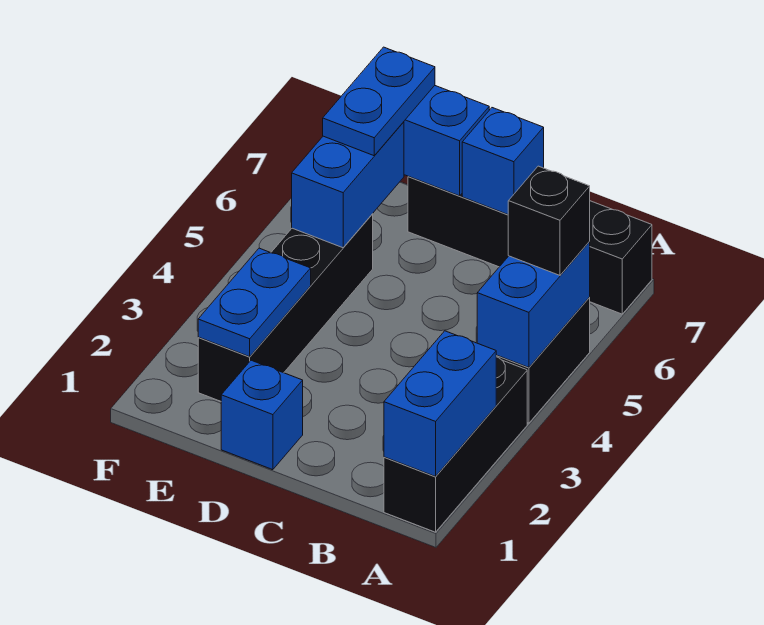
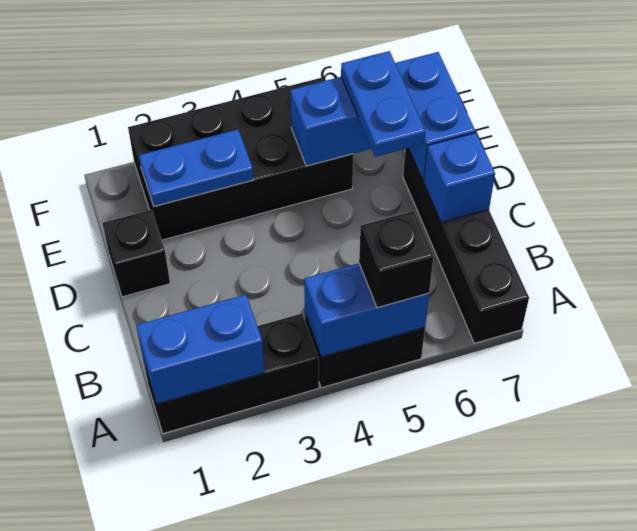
blue 1x1 brick [221,360,303,470] -> black 1x1 brick [102,210,170,297]
black 1x4 brick [198,214,373,401] -> black 2x4 brick [128,78,354,240]
blue 1x2 plate [323,47,435,156] -> blue 1x2 plate turned to [341,51,425,157]

